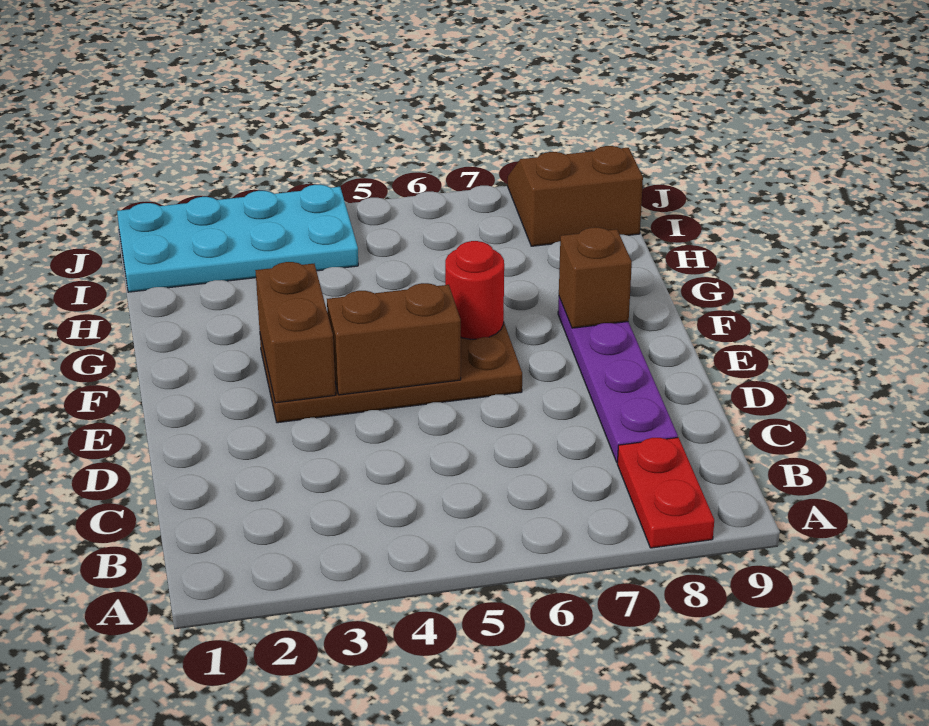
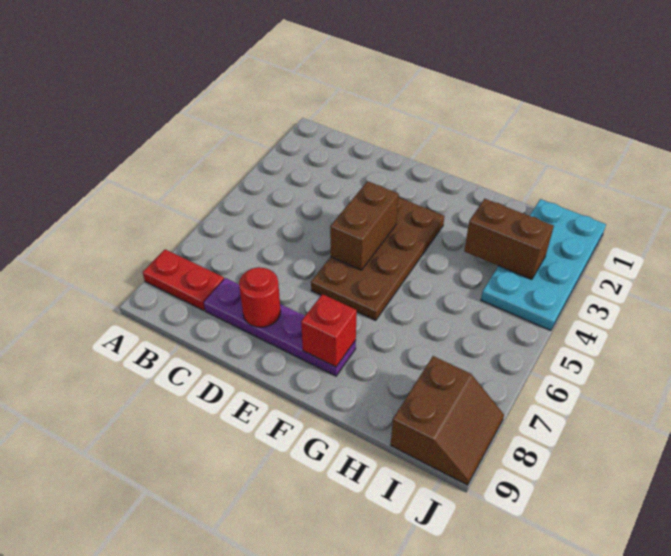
brown 1x2 brick [255,262,336,403] -> brown 1x2 brick moved to [464,199,554,279]
red 1x1 round brick [445,241,504,339] -> red 1x1 round brick moved to [239,267,281,327]
brown 1x1 brick [559,227,632,328] -> red 1x1 brick [301,294,357,367]

